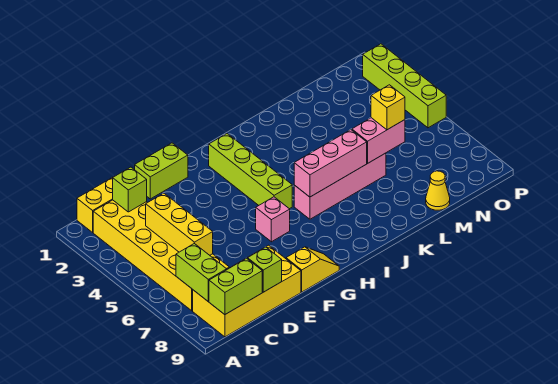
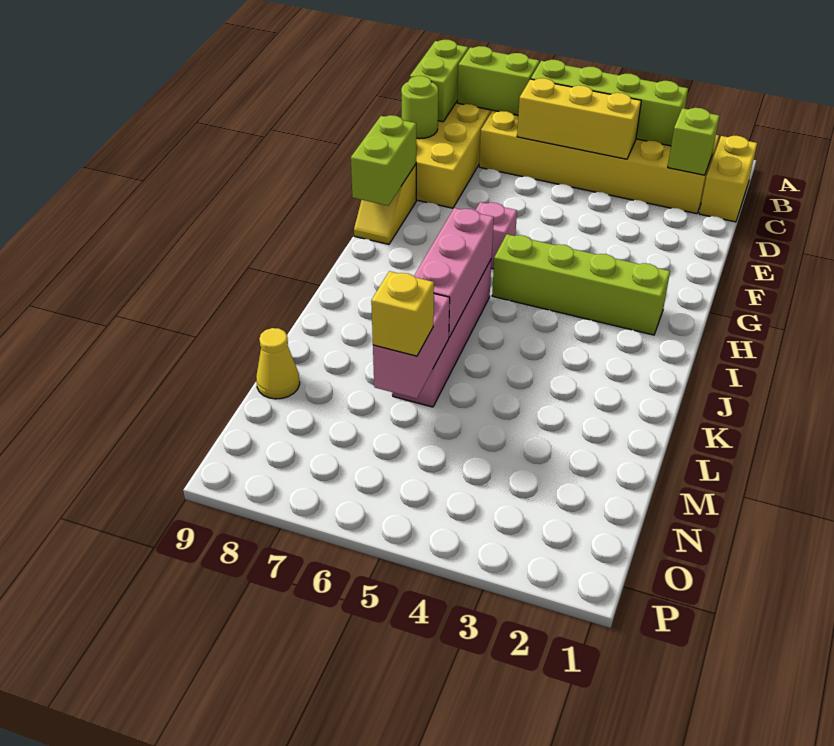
lime 1x1 brick [248,247,282,292] -> lime 1x1 round brick [401,76,438,139]
lime 1x2 brick [135,143,188,199] -> lime 1x2 brick moved to [351,115,416,206]
lime 1x4 brick [363,44,446,128] -> lime 1x4 brick moved to [531,60,688,146]

